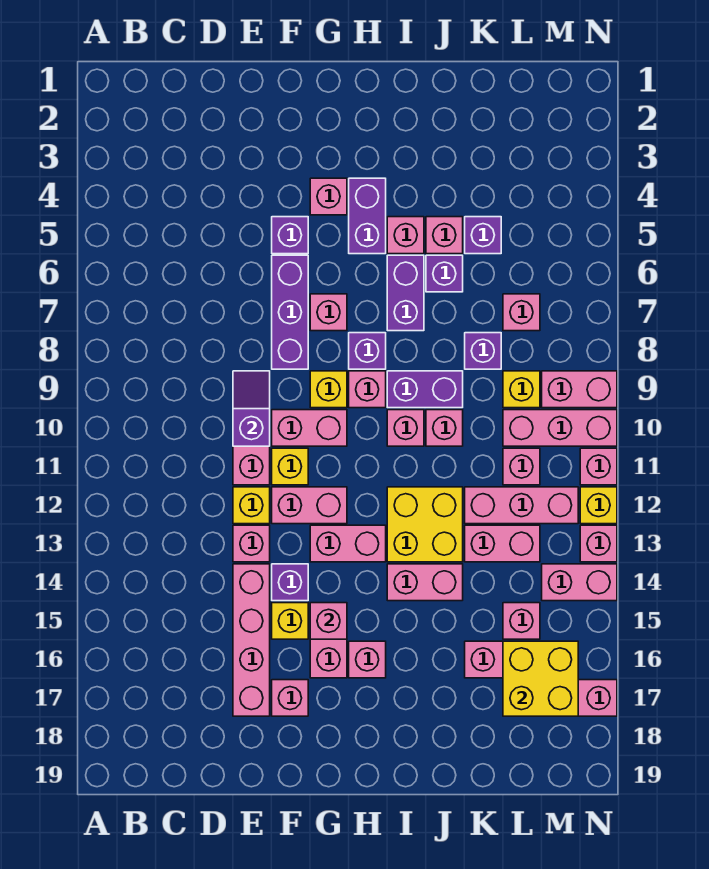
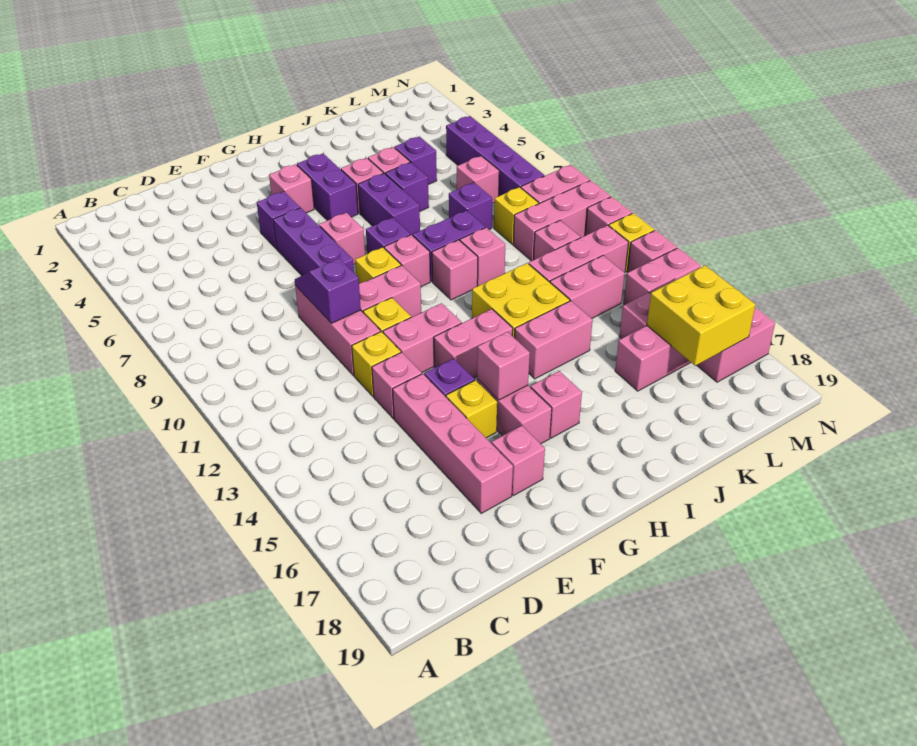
none -> purple 1x4 brick [446,116,544,196]

